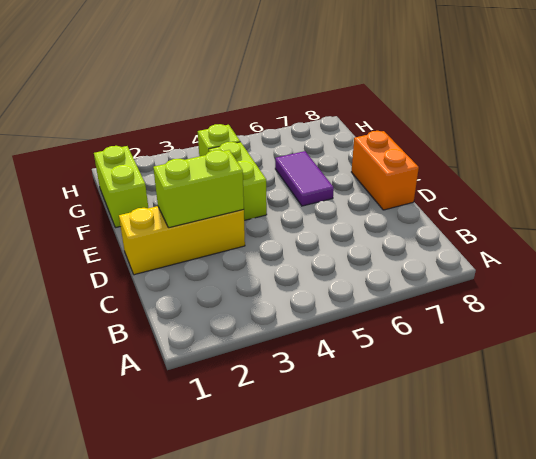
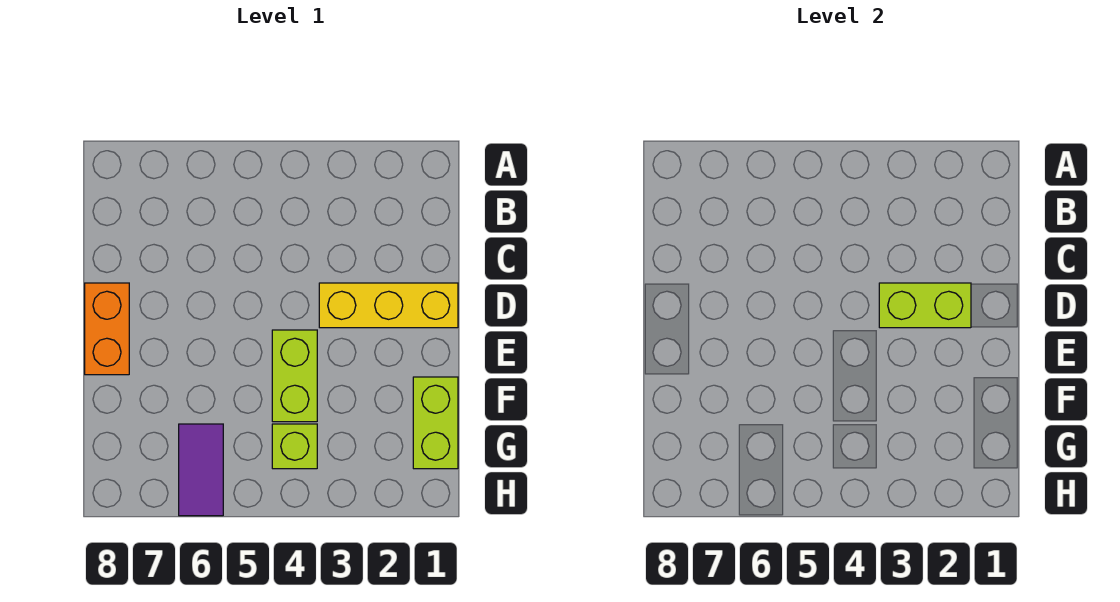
purple 1x2 tile [275,151,334,206] -> purple 1x2 tile moved to [179,424,223,516]

